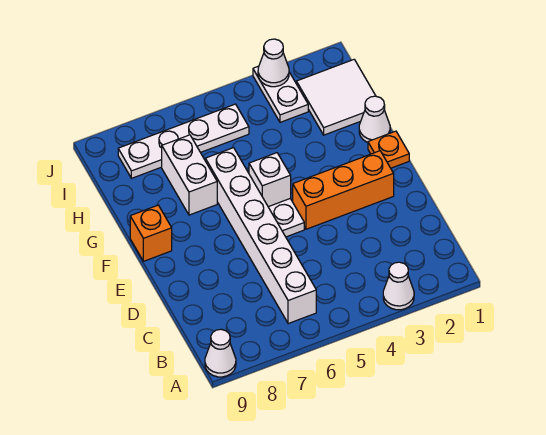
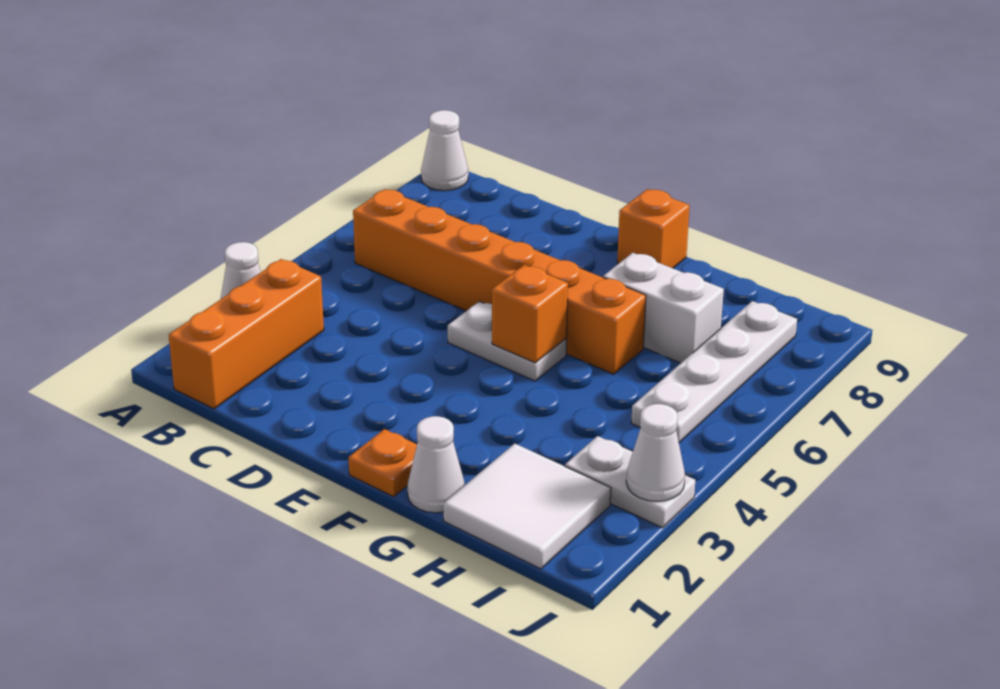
white 1x6 brick [205,148,316,324] -> orange 1x6 brick [353,189,646,374]
orange 1x3 brick [293,151,394,229] -> orange 1x3 brick moved to [169,259,324,409]
white 1x1 brick [249,153,291,207] -> orange 1x1 brick [492,265,568,363]

